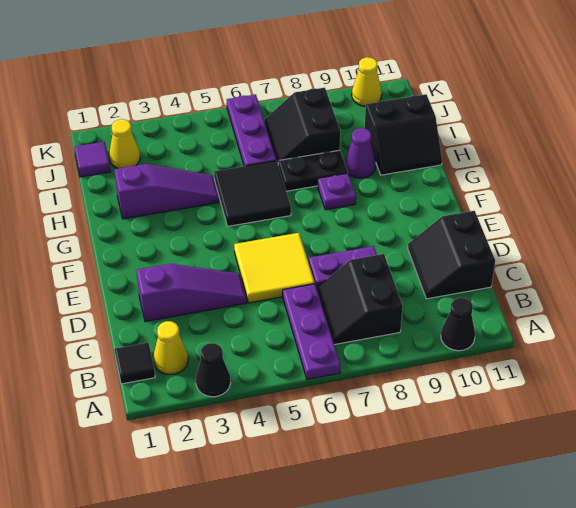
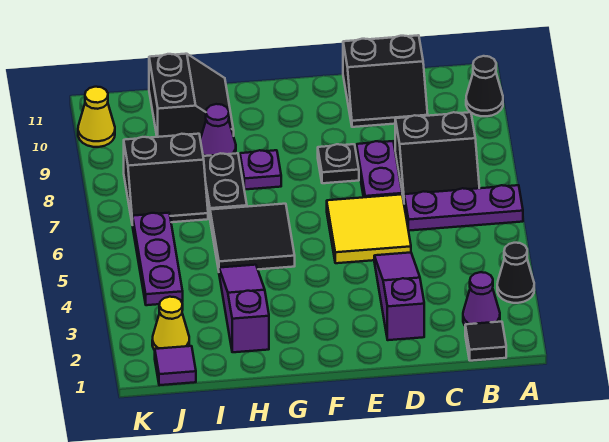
yellow 1x1 cone [154,321,188,375] -> purple 1x1 cone [463,272,500,325]
none -> black 1x1 plate [318,144,359,183]
purple 1x3 plate [227,94,276,166] -> purple 1x3 plate turned to [133,213,183,305]

